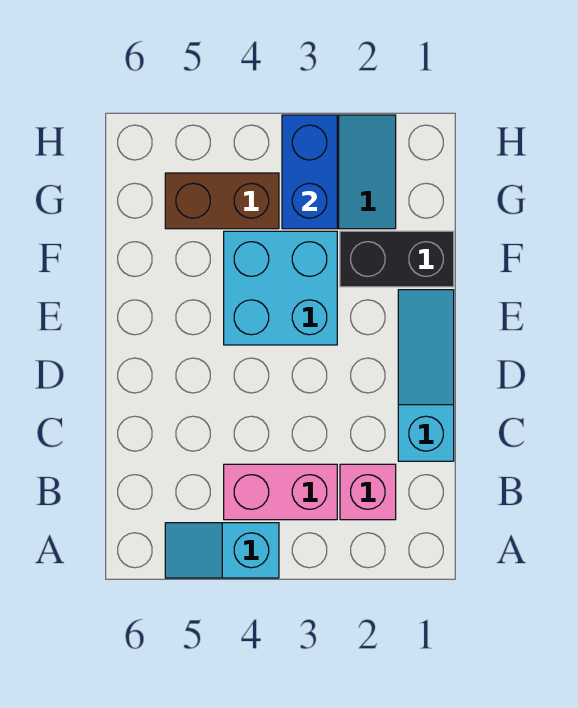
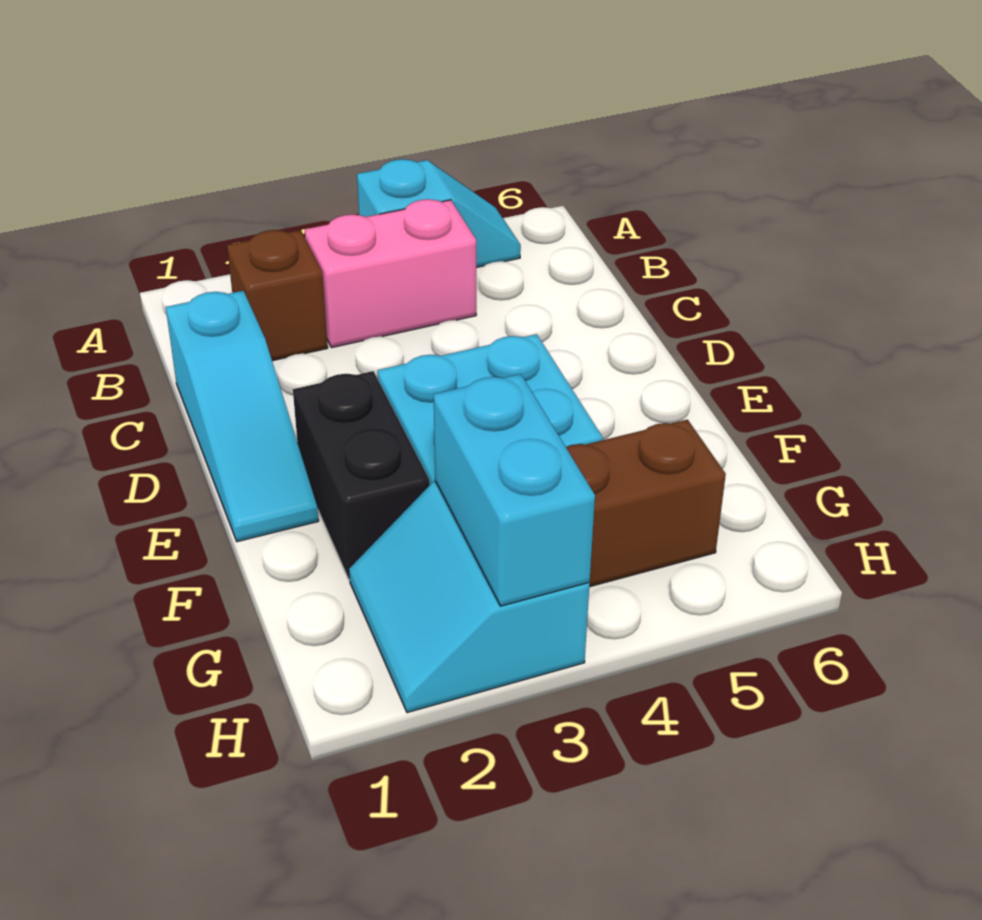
pink 1x1 brick [340,464,396,520] -> brown 1x1 brick [227,230,328,361]
black 1x2 brick [340,231,454,287] -> black 1x2 brick turned to [293,371,430,580]
blue 1x2 brick [282,115,337,229] -> cyan 1x2 brick [434,374,595,606]

